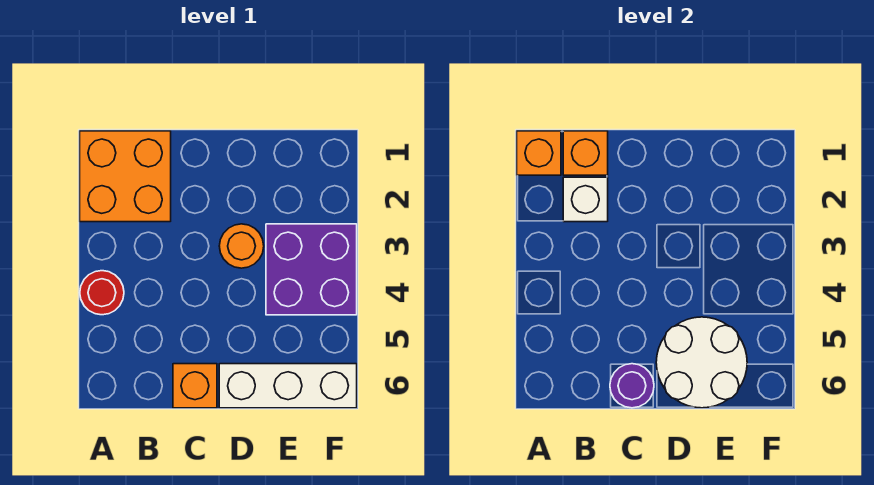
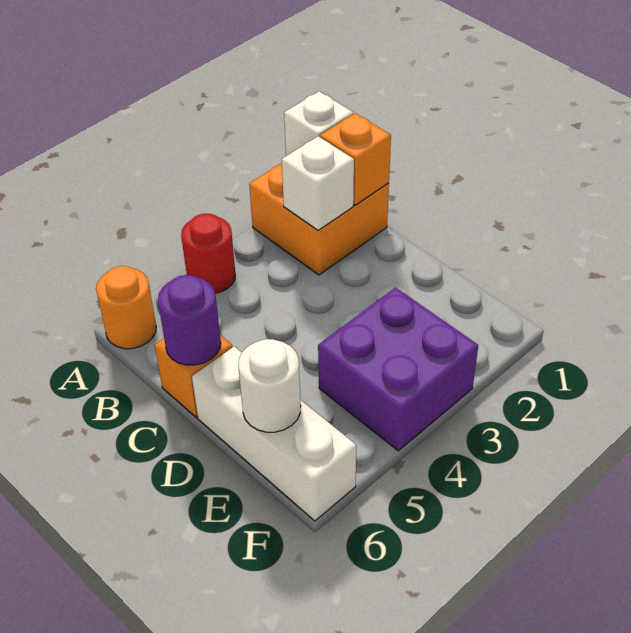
orange 1x1 brick [517,131,561,175] -> white 1x1 brick [284,91,353,156]
orange 1x1 round brick [219,224,264,268] -> orange 1x1 round brick moved to [96,266,156,349]
white 2x2 round brick [656,317,747,408] -> white 1x1 round brick [238,339,301,432]

